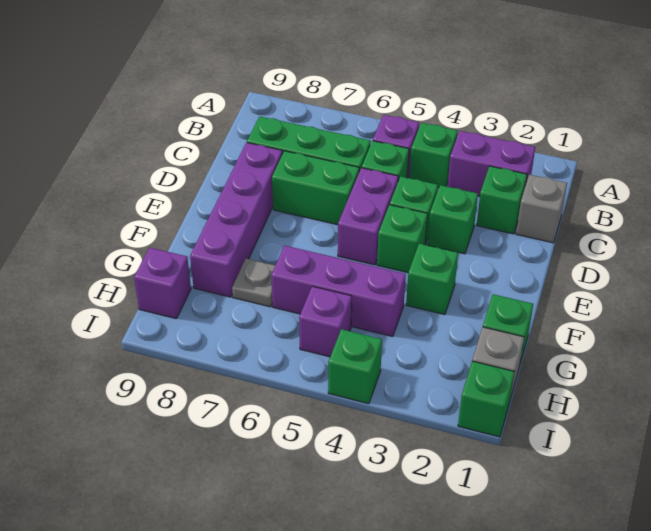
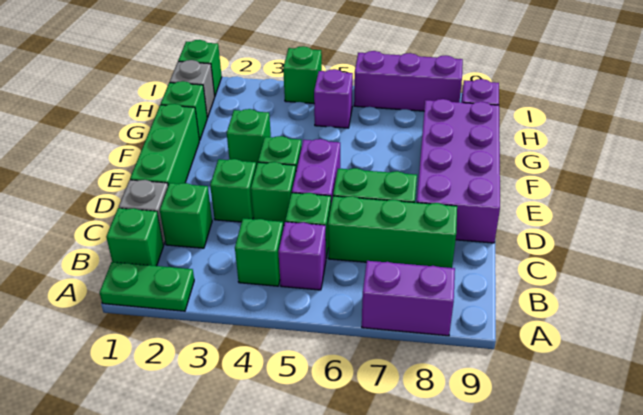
none -> green 1x2 plate [100,262,194,311]
none -> green 1x1 brick [106,208,163,266]
purple 1x2 brick [448,131,535,196] -> purple 1x2 brick moved to [362,261,455,336]
none -> green 1x3 brick [130,104,199,186]
purple 1x4 brick [190,143,282,297] -> purple 2x4 brick [417,99,500,243]
purple 1x3 brick [271,246,406,337] -> purple 1x3 brick moved to [354,51,463,111]
grey 1x1 plate [232,259,275,307] -> none

